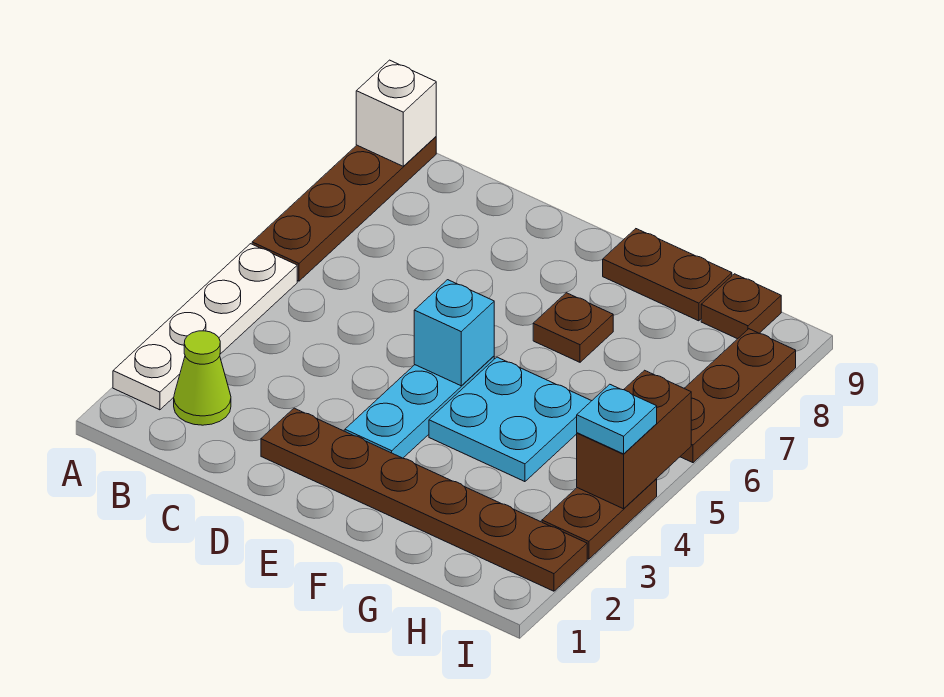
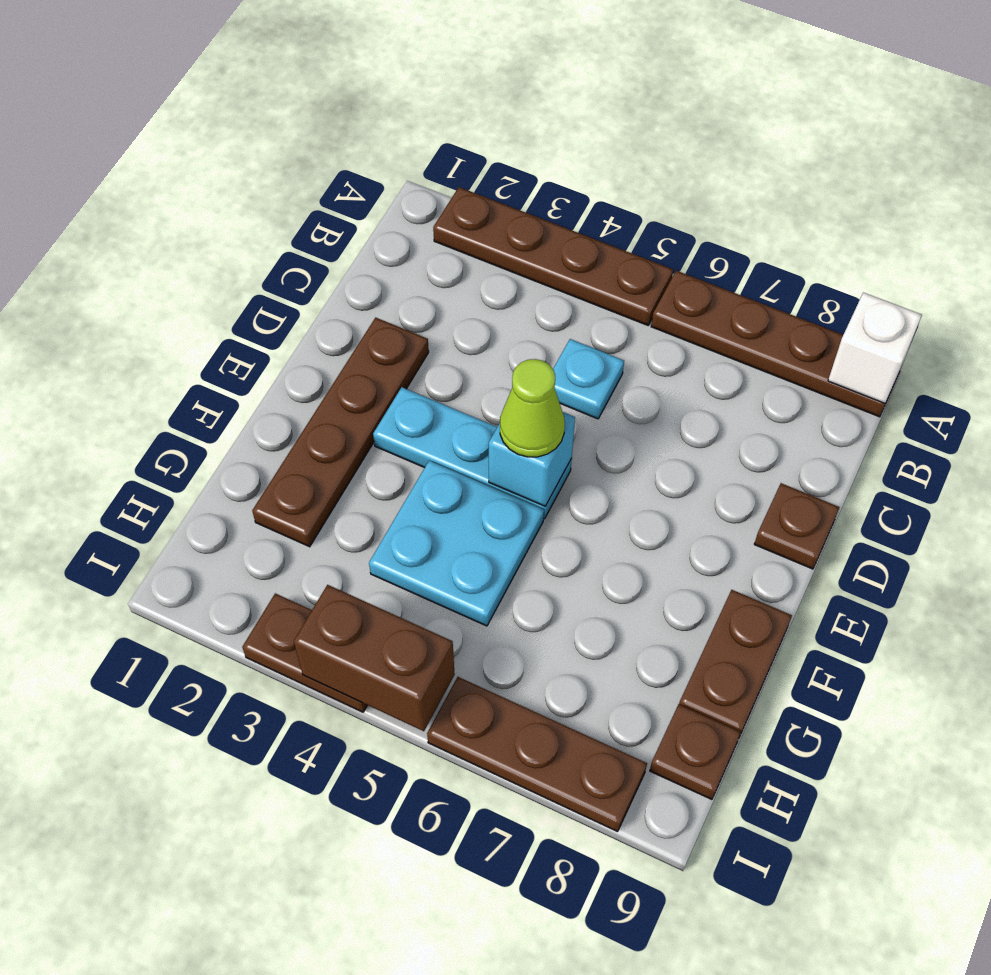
white 1x4 plate [113,244,297,410] -> brown 1x4 plate [433,187,673,325]
lime 1x1 cone [174,331,231,425] -> lime 1x1 cone moved to [500,359,565,457]
brown 1x6 plate [261,408,587,591] -> brown 1x4 plate [252,318,429,547]
brown 1x1 plate [533,293,613,362] -> brown 1x1 plate moved to [754,483,840,569]
cyan 1x1 plate [577,384,657,454] -> cyan 1x1 plate moved to [553,339,624,419]

